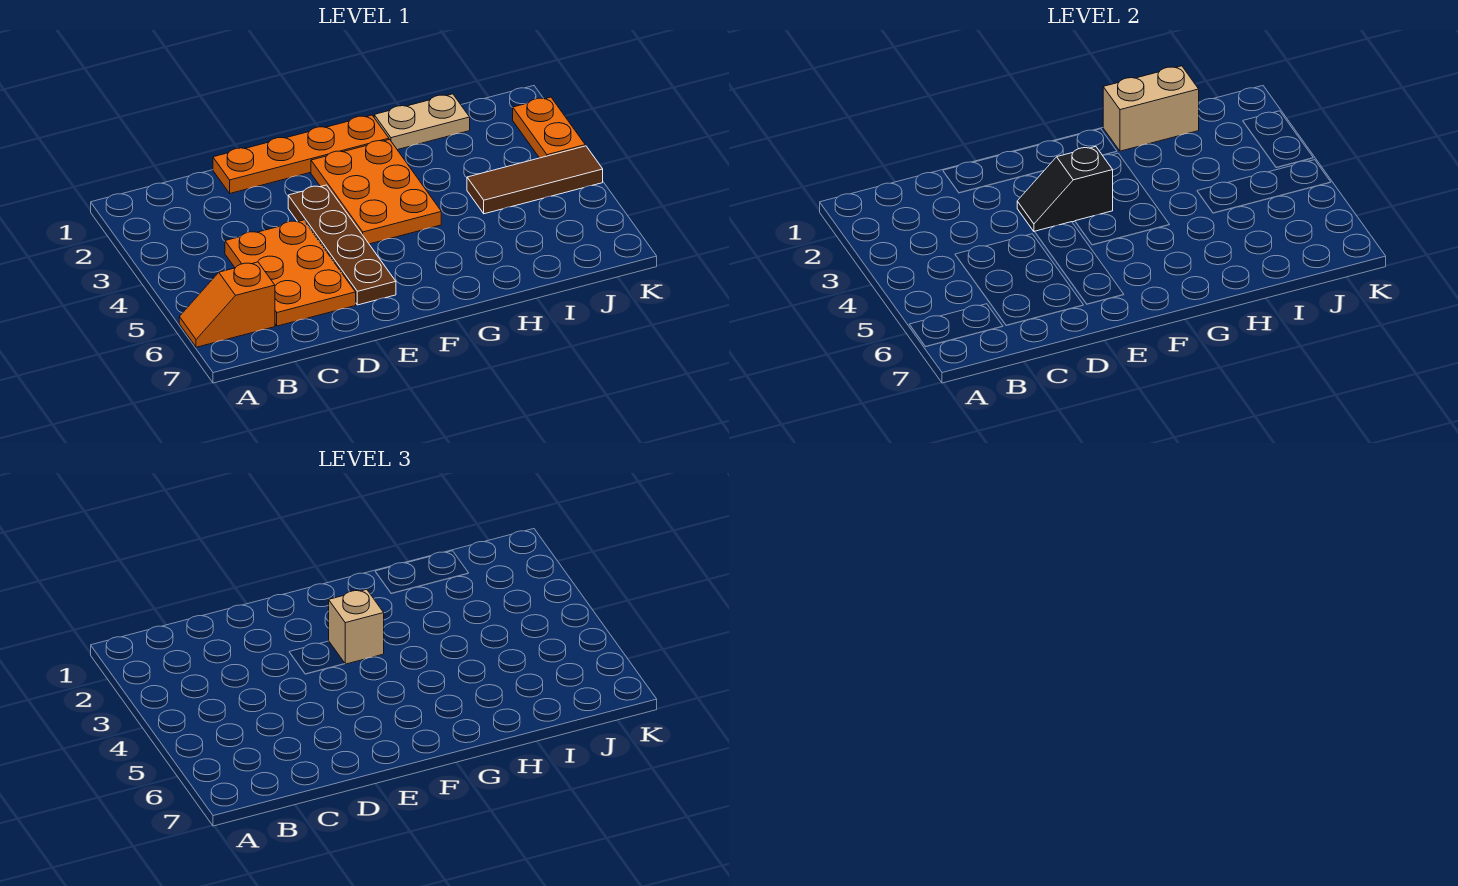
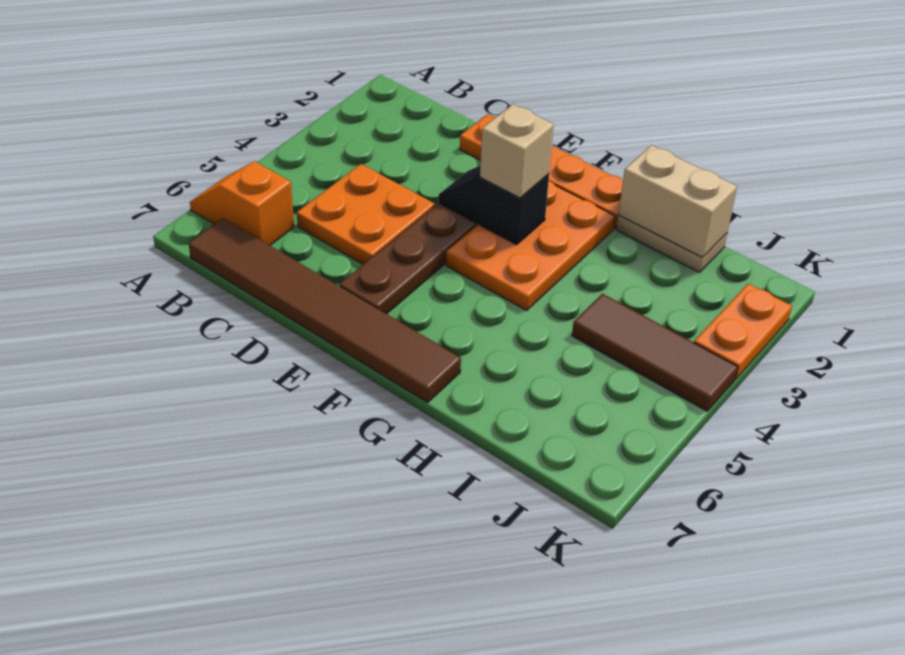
none -> brown 1x6 tile [188,218,461,403]
orange 2x3 plate [225,220,356,326] -> orange 2x2 plate [297,164,435,264]

